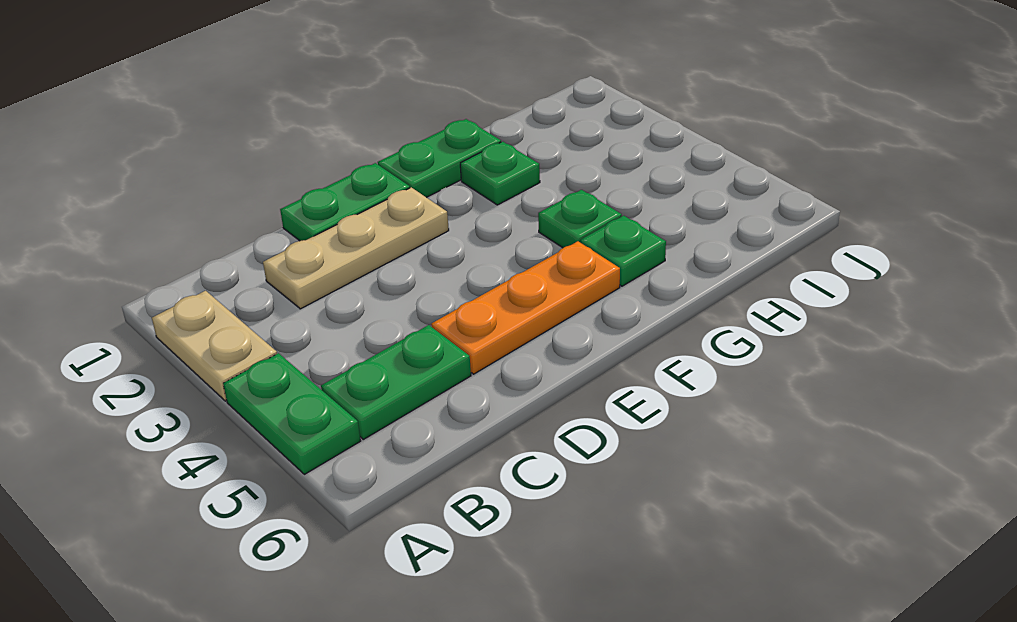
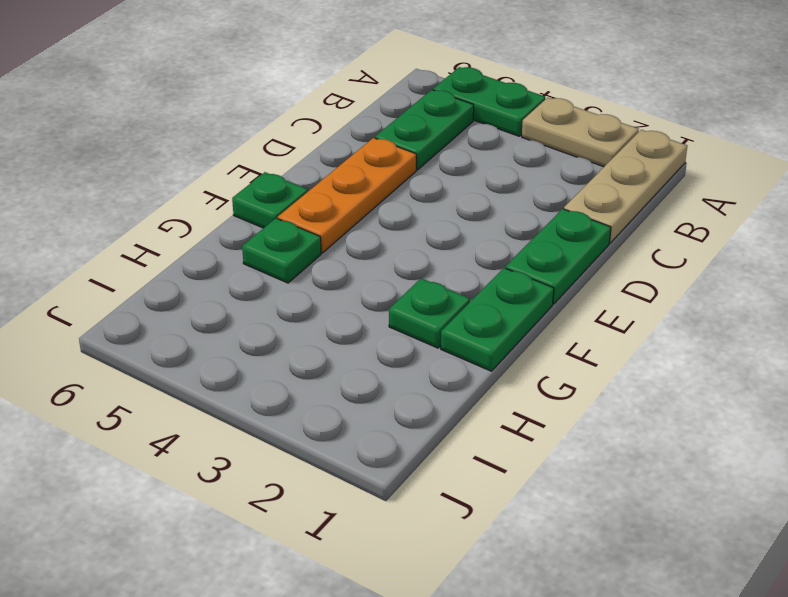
tan 1x3 plate [263,187,449,309] -> tan 1x3 plate moved to [564,130,687,243]
green 1x1 plate [538,190,622,248] -> green 1x1 plate moved to [232,172,308,228]

